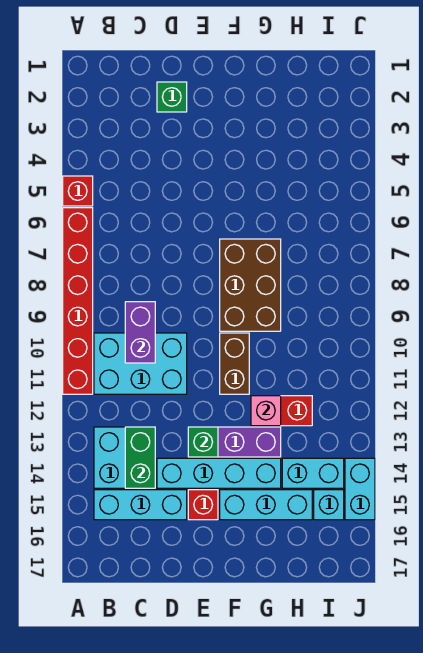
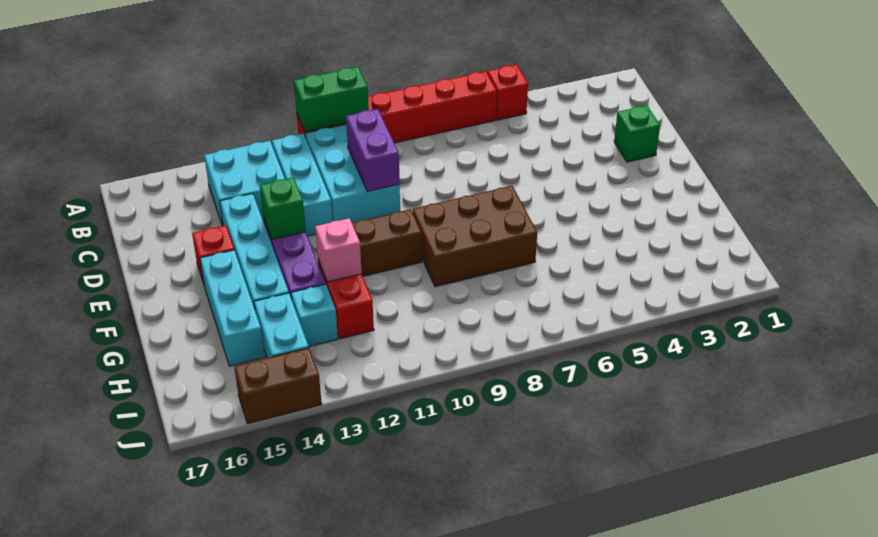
cyan 1x3 brick [94,490,187,520] -> cyan 1x3 brick moved to [272,134,333,236]
purple 1x2 brick [125,302,155,363] -> purple 1x2 brick turned to [346,109,400,192]
green 1x2 brick [125,427,155,488] -> green 1x2 brick moved to [294,67,369,132]
cyan 1x1 brick [314,490,344,520] -> cyan 1x1 brick moved to [291,284,338,346]
cyan 1x2 brick [345,458,375,520] -> brown 1x2 brick [234,348,322,424]

